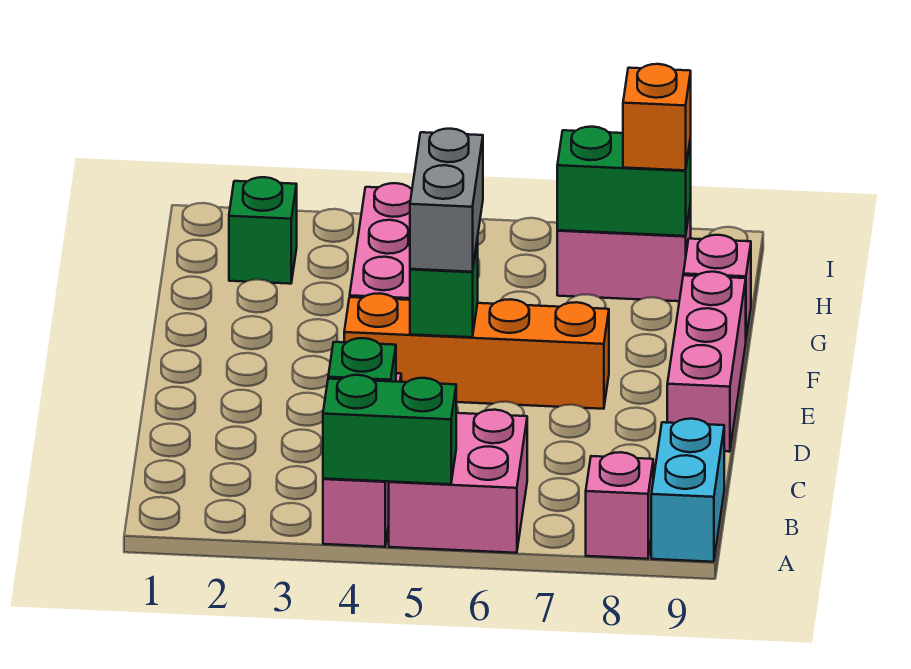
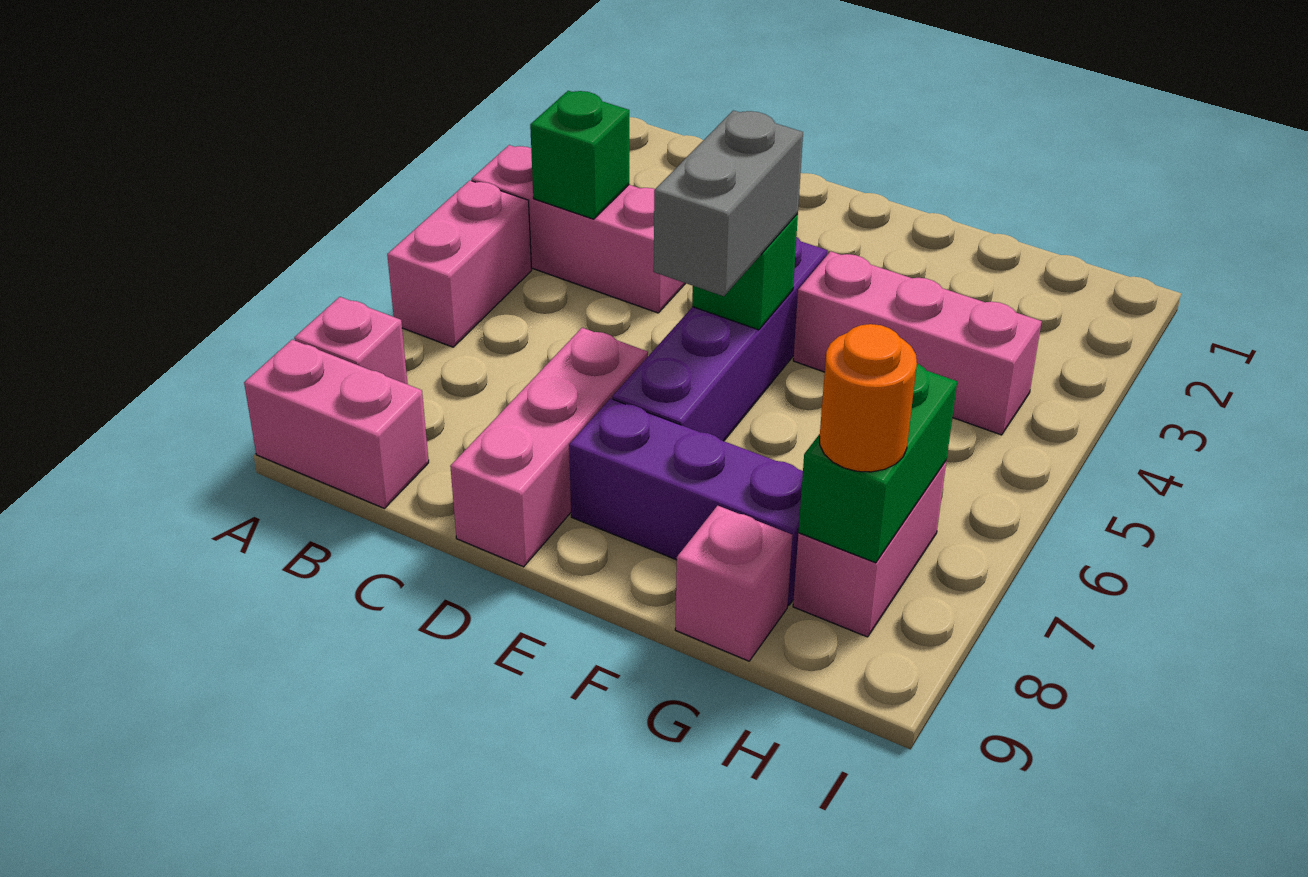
green 1x2 brick [323,375,456,484] -> none
pink 2x2 brick [389,410,527,553] -> pink 1x2 brick [387,180,532,347]
cyan 1x2 brick [651,419,724,562] -> pink 1x2 brick [244,340,429,508]
pink 1x3 brick [667,272,746,452] -> pink 1x3 brick turned to [450,328,648,567]
orange 1x4 brick [344,293,609,409] -> purple 1x4 brick [612,237,827,441]
grey 1x2 brick [410,129,483,272] -> grey 1x2 brick turned to [654,110,803,296]
none -> purple 1x3 brick [569,399,803,605]
green 1x1 brick [229,177,297,284] -> none
orange 1x1 brick [623,64,691,170] -> orange 1x1 round brick [820,324,917,472]

